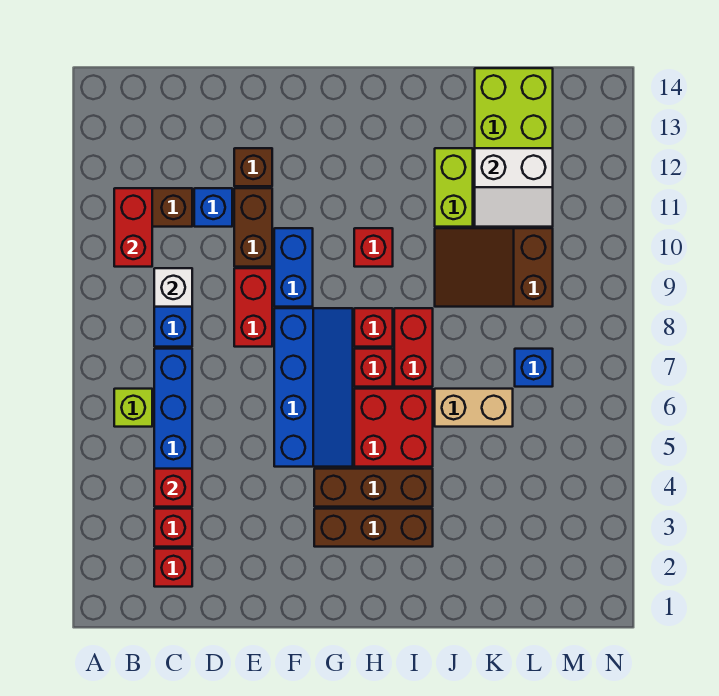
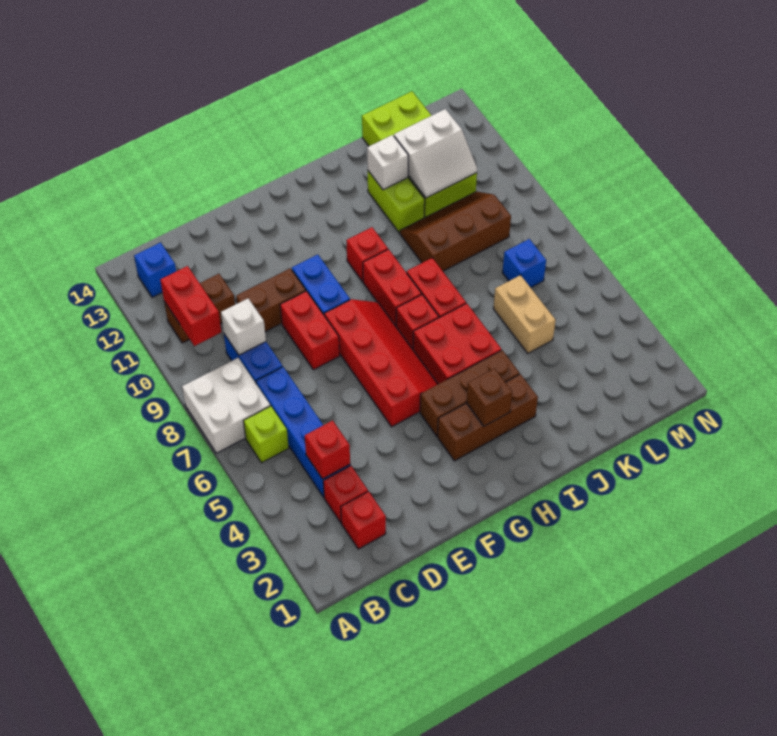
none -> white 2x2 brick [182,358,270,453]
blue 1x1 brick [194,188,232,227] -> blue 1x1 brick moved to [134,243,176,297]
brown 1x2 brick [234,188,272,267] -> brown 1x2 brick turned to [236,268,306,332]
brown 1x1 brick [234,148,272,186] -> brown 1x1 brick moved to [466,369,512,426]
blue 2x4 slope [274,308,353,467] -> red 2x4 slope [324,299,438,427]
red 1x1 brick [354,308,393,347] -> red 1x2 brick [363,249,422,326]
tan 1x2 brick [435,389,513,427] -> tan 1x2 brick turned to [493,275,556,353]
brown 2x3 slope [435,228,553,307] -> brown 2x3 slope turned to [400,192,511,271]
none -> white 1x1 brick [367,135,408,190]

